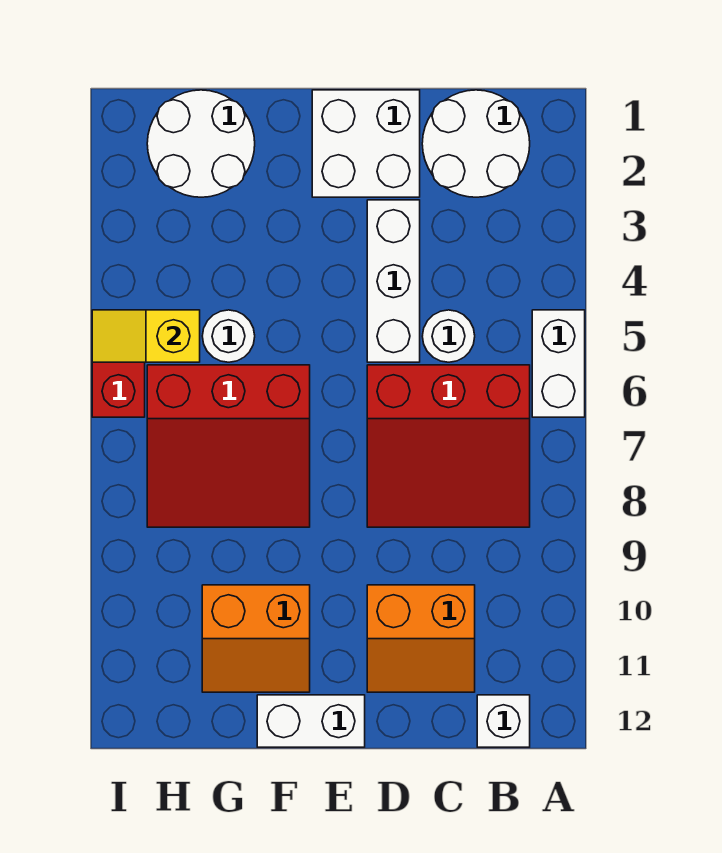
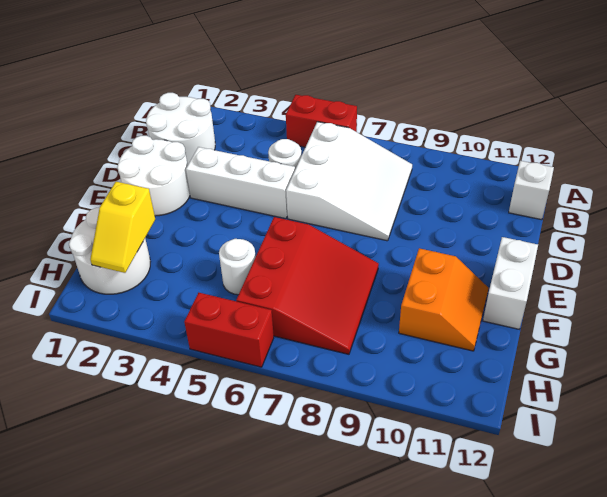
white 1x2 brick [532,310,585,417] -> red 1x2 brick [286,95,357,147]
red 3x3 slope [367,365,530,527] -> white 3x3 slope [286,122,412,241]
orange 2x2 slope [367,585,475,692] -> none
white 2x2 brick [312,90,420,197] -> white 2x2 round brick [117,136,190,216]
yellow 1x2 slope [92,310,200,362] -> yellow 1x2 slope moved to [90,182,155,273]

